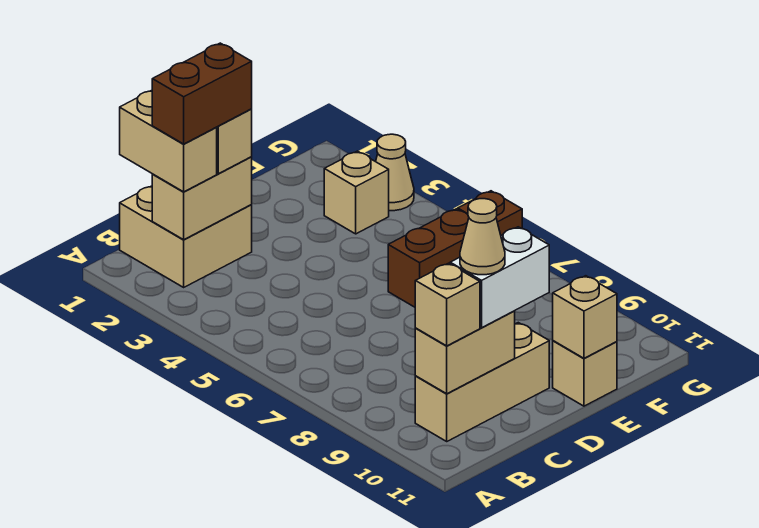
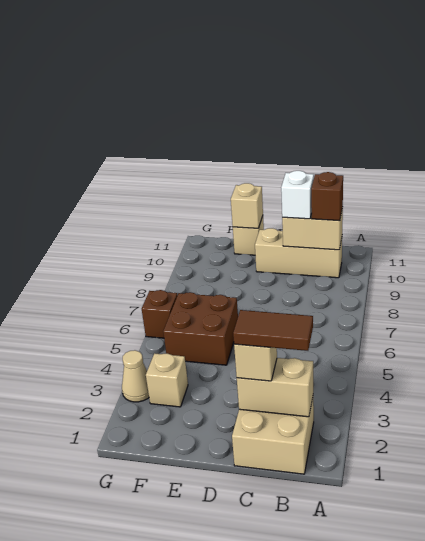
tan 1x2 brick [120,90,217,192] -> none
brown 1x2 brick [152,43,252,144] -> brown 1x2 tile [233,310,313,351]
tan 1x1 brick [415,263,480,346] -> brown 1x1 brick [311,172,343,221]
white 1x2 brick [450,227,549,328] -> white 1x1 brick [281,171,314,219]
tan 1x1 cone [460,199,505,275] -> none
brown 1x2 brick [388,209,469,307] -> brown 2x2 brick [163,292,238,365]

